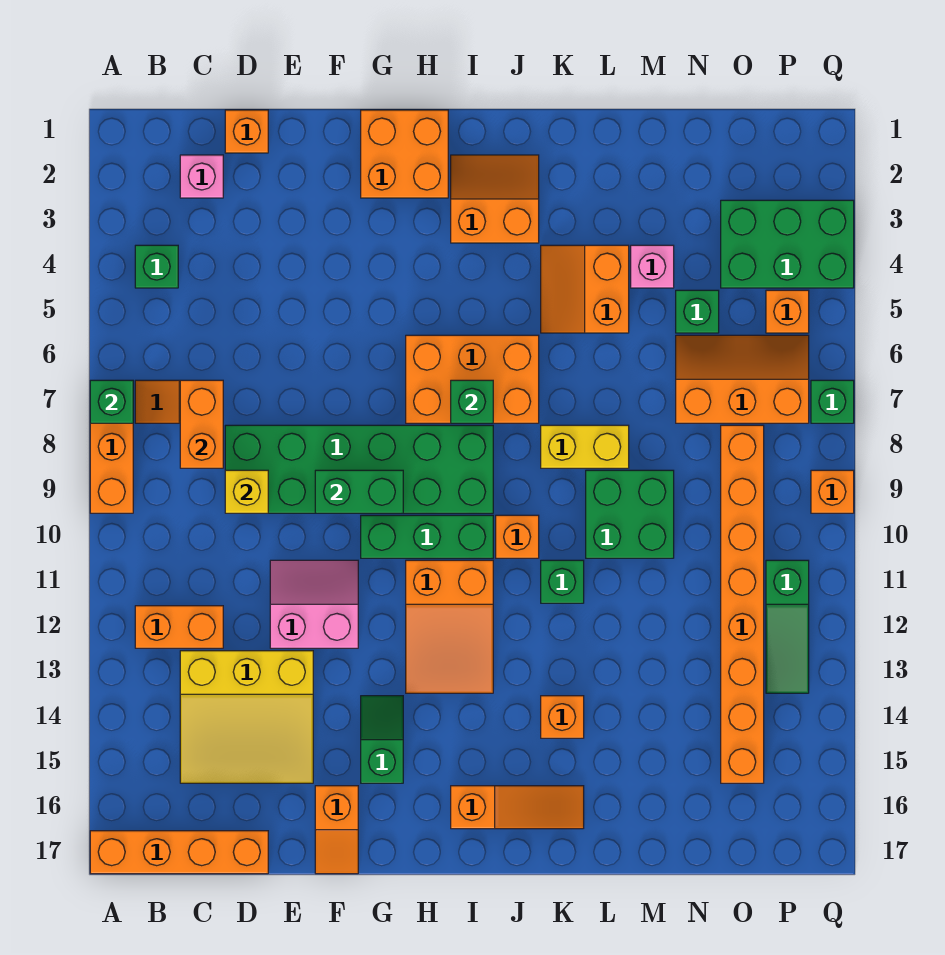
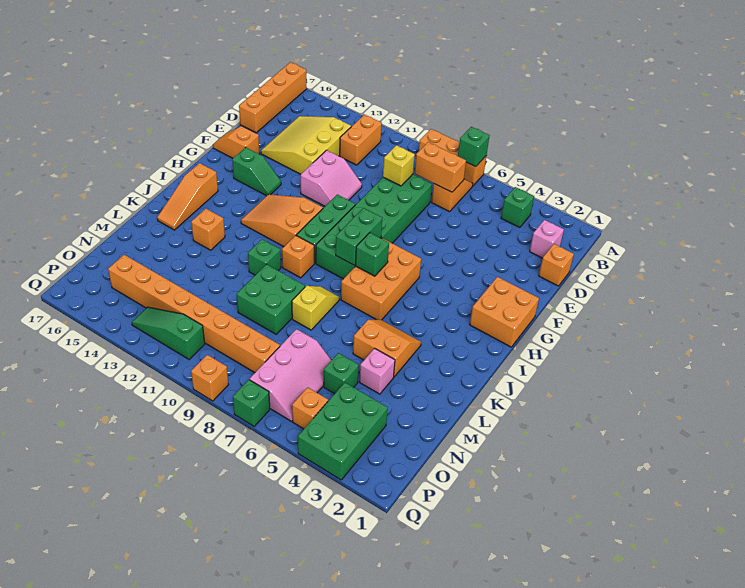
green 1x2 brick [315,470,403,513] -> green 1x2 brick moved to [336,208,382,266]
orange 2x2 slope [451,155,539,243] -> none
yellow 1x2 brick [541,425,629,468] -> yellow 1x2 slope [292,286,339,330]
orange 2x3 slope [676,335,809,423] -> pink 2x3 slope [250,329,331,421]

